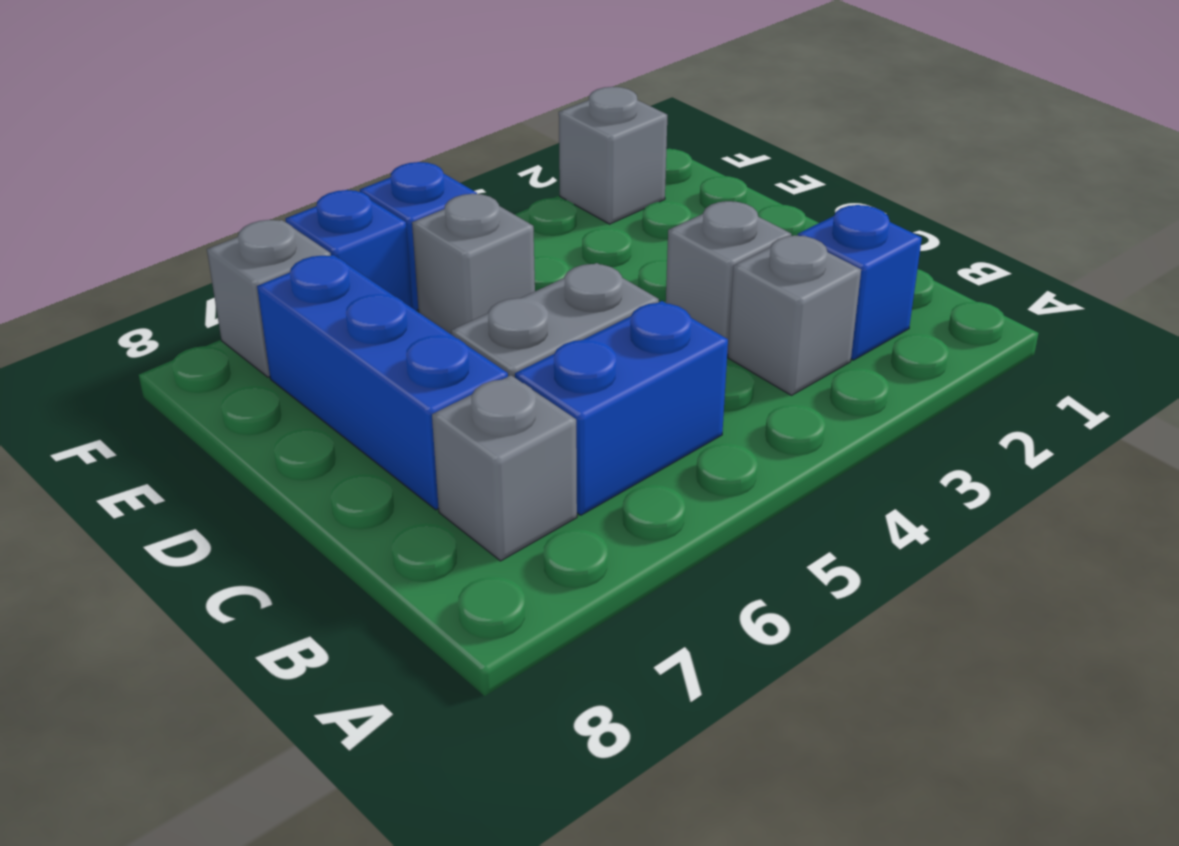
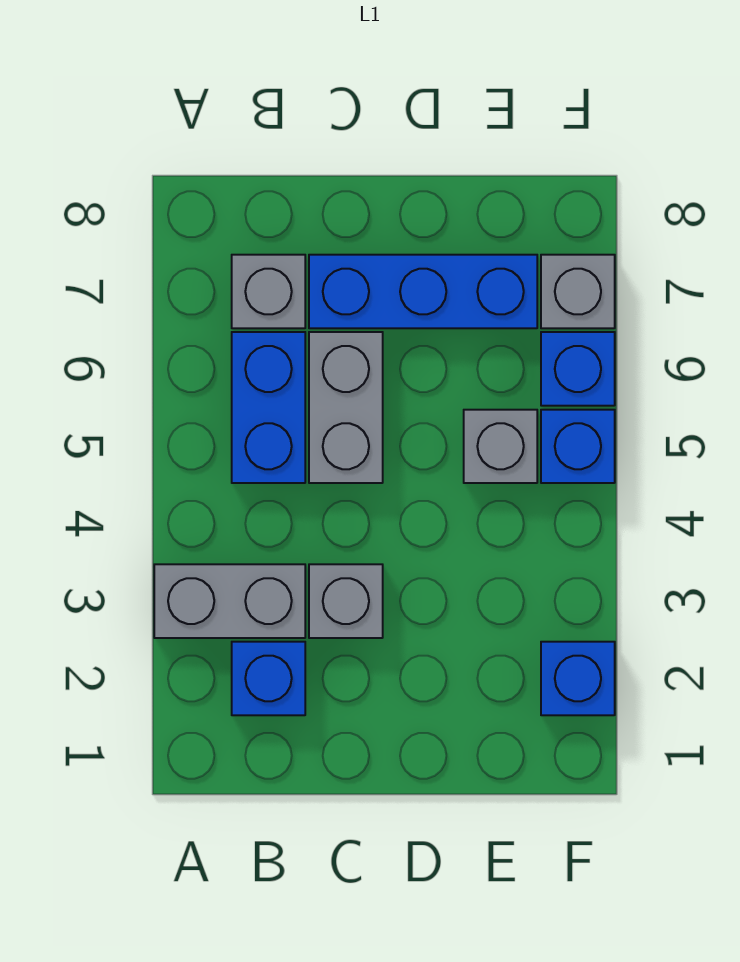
grey 1x1 brick [728,235,861,395] -> grey 1x2 brick [154,564,305,638]
grey 1x1 brick [559,87,667,224] -> blue 1x1 brick [541,642,615,715]

